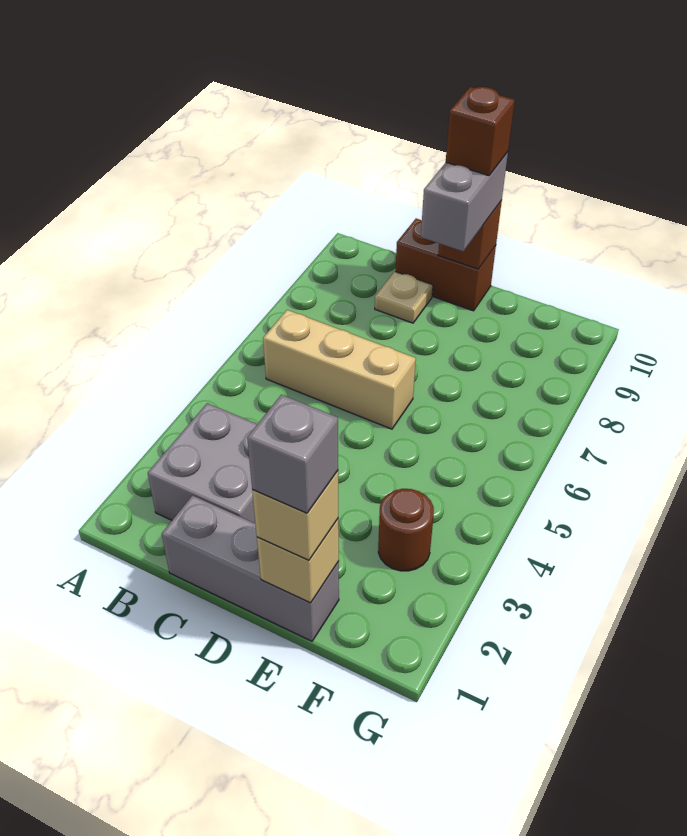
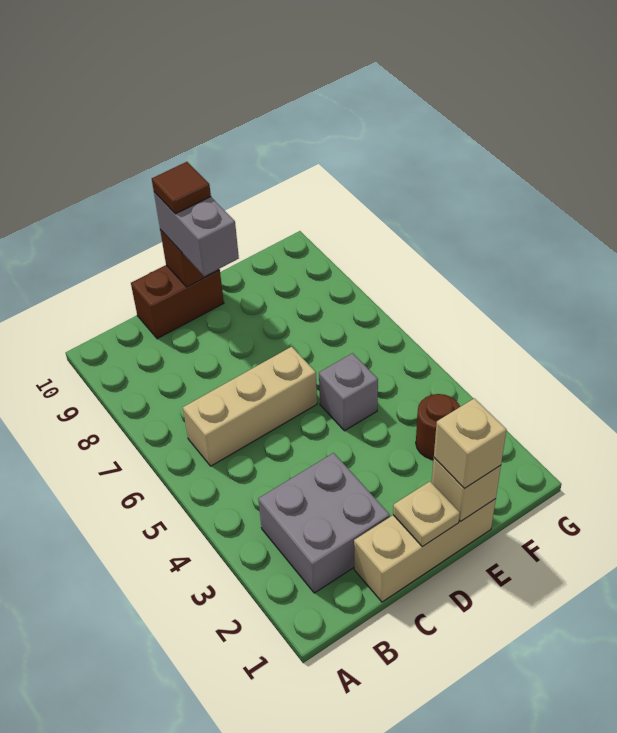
grey 1x3 brick [162,496,339,641] -> tan 1x3 brick [354,499,496,602]
tan 1x1 plate [375,272,433,323] -> tan 1x1 plate moved to [393,481,460,547]
brown 1x1 brick [446,87,515,175] -> brown 1x1 tile [152,162,211,214]
grey 1x1 brick [247,395,338,513] -> grey 1x1 brick moved to [319,353,378,431]

